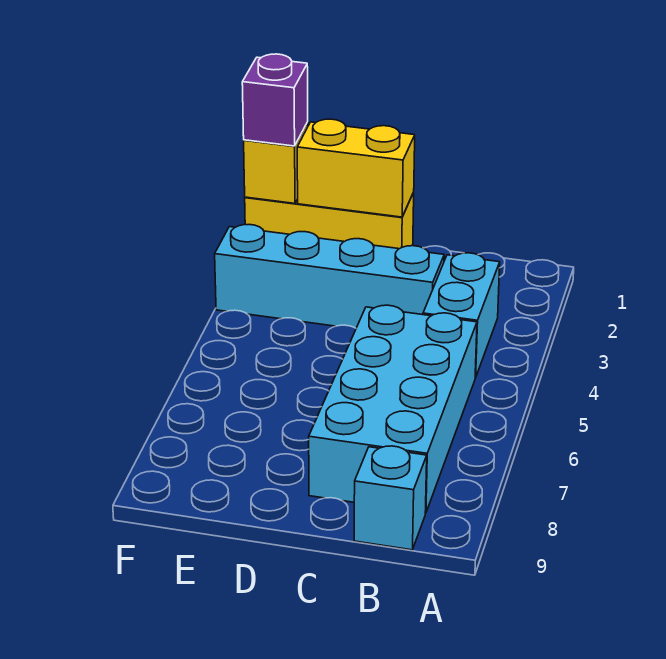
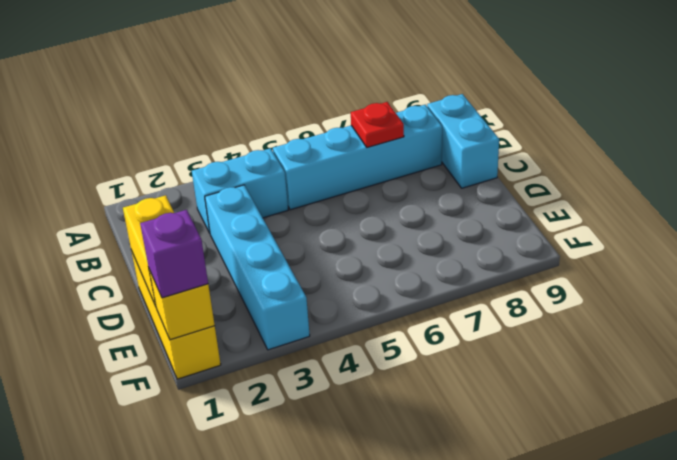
cyan 2x4 brick [309,305,477,513] -> cyan 1x4 brick [273,105,442,210]
none -> red 1x1 plate [351,102,404,147]
cyan 1x1 brick [354,446,427,550] -> cyan 1x2 brick [427,94,499,188]

